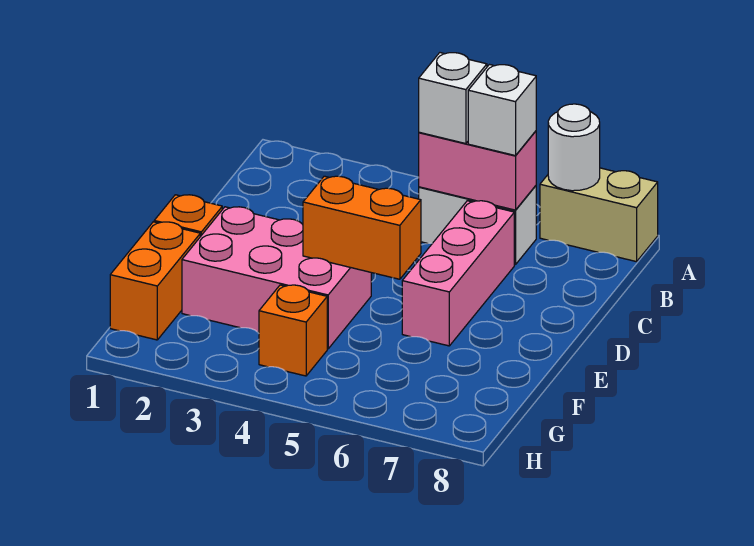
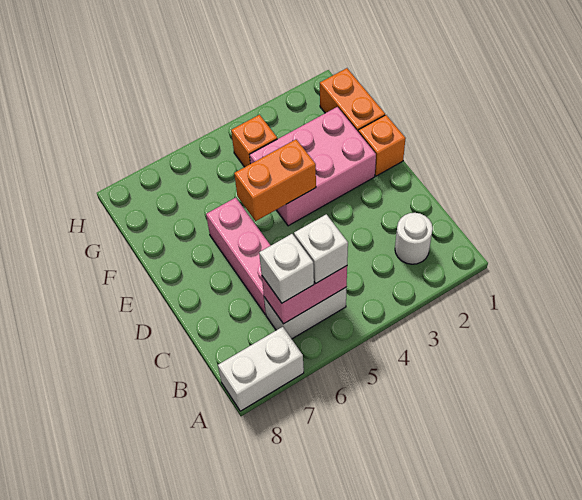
tan 1x2 brick [540,168,658,262] -> white 1x2 brick [218,327,304,411]
white 1x1 round brick [548,104,600,191] -> white 1x1 round brick moved to [395,213,433,264]

